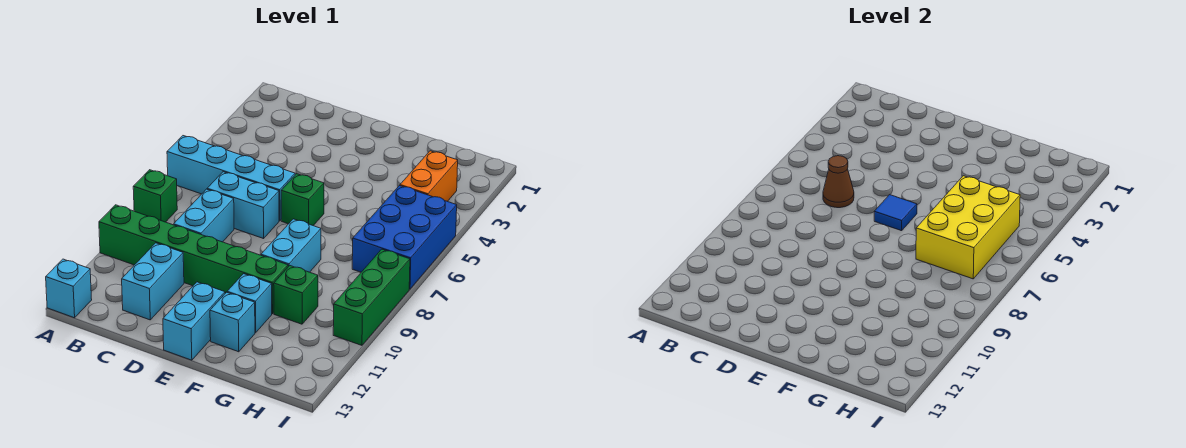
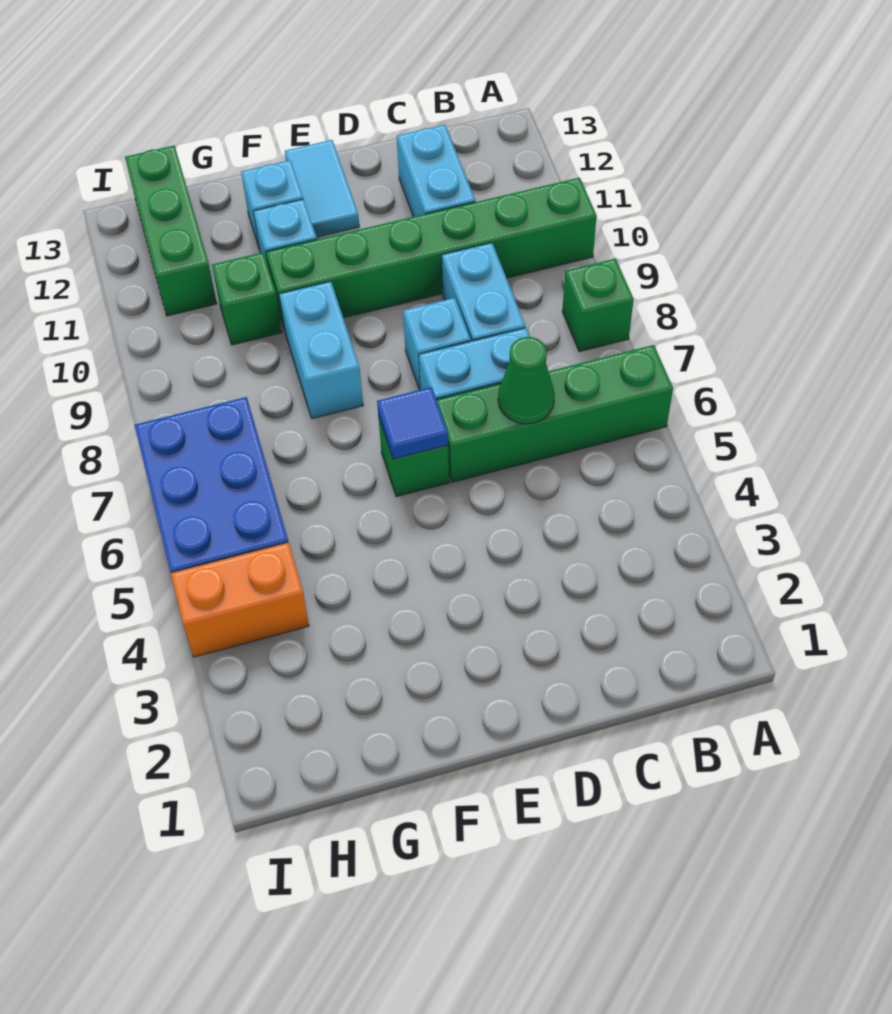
cyan 1x4 brick [167,136,295,221] -> green 1x4 brick [436,345,673,482]
cyan 1x1 brick [46,259,92,318] -> cyan 1x1 brick moved to [403,298,471,390]
brown 1x1 cone [823,156,854,208] -> green 1x1 cone [498,337,555,424]
cyan 1x2 brick [163,282,225,360] -> cyan 1x2 tile [285,140,359,237]
yellow 2x3 brick [916,176,1020,279] -> none
orange 1x2 brick [400,151,458,201] -> orange 1x2 brick turned to [171,543,309,657]
green 1x3 brick [333,249,410,345] -> green 1x3 brick moved to [125,146,217,316]

